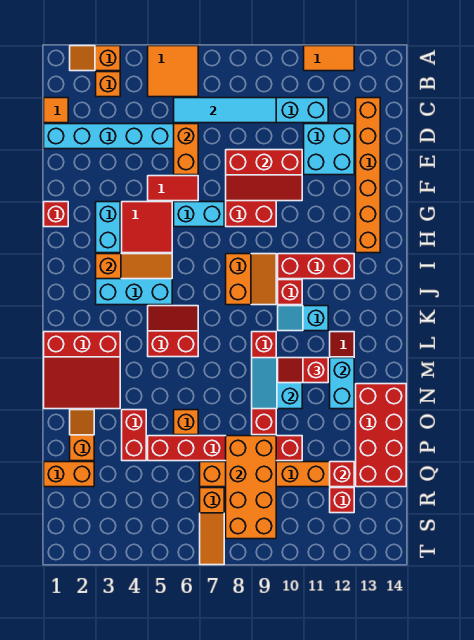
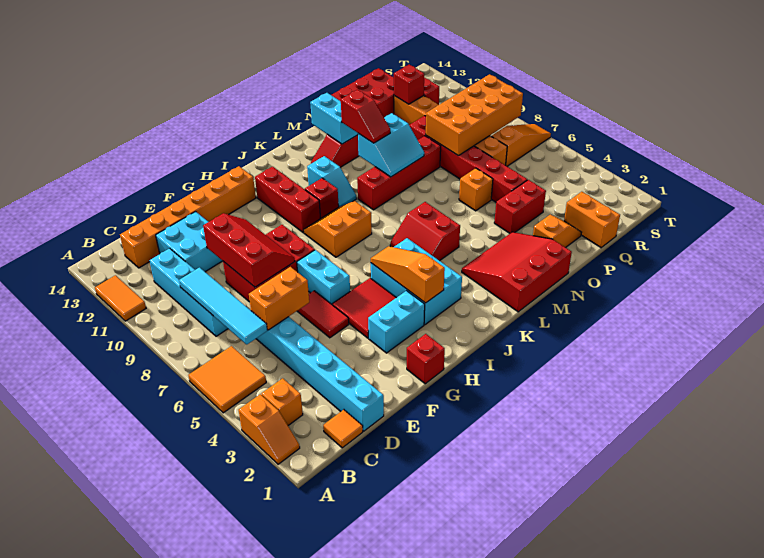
red 3x3 slope [44,332,120,409] -> red 3x3 slope turned to [462,232,572,312]
cyan 1x2 brick [330,358,354,409] -> cyan 1x2 brick turned to [310,93,358,144]
orange 1x2 slope [70,410,94,461] -> orange 1x2 slope turned to [533,215,582,248]

